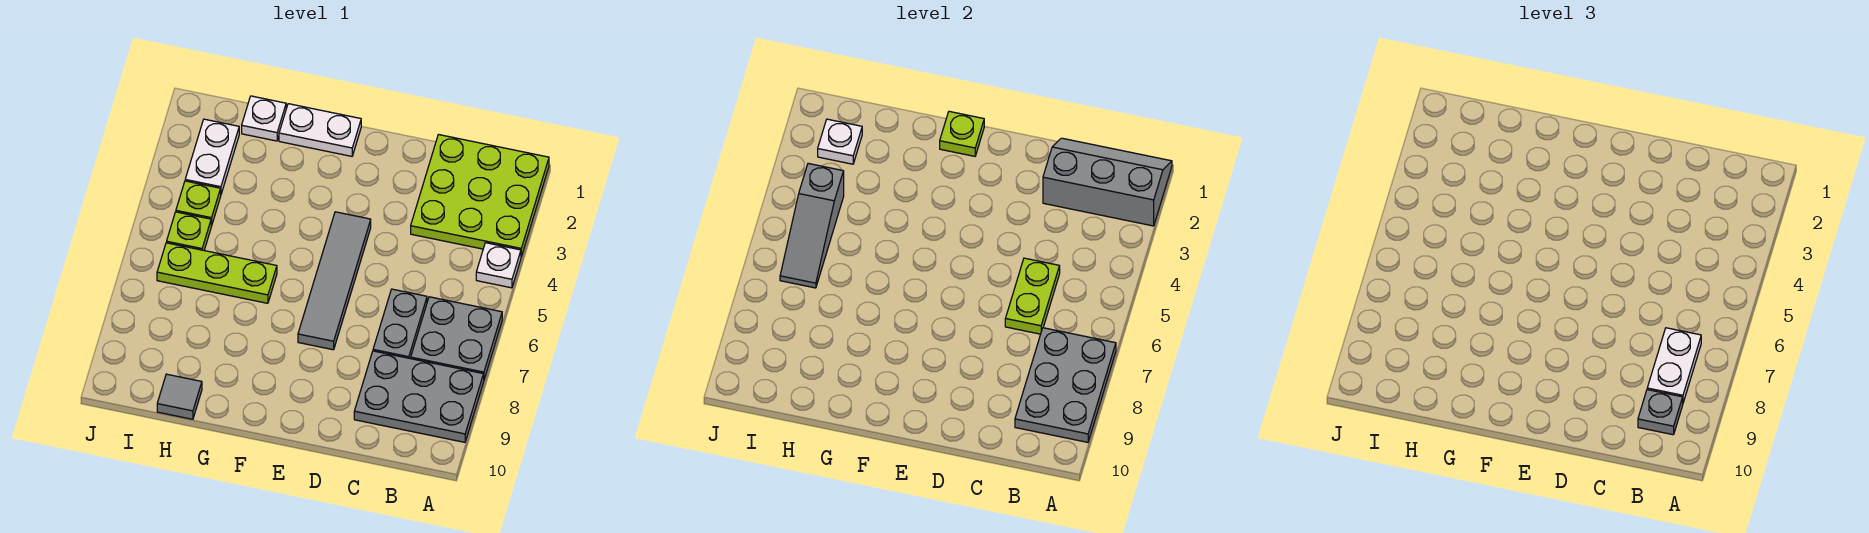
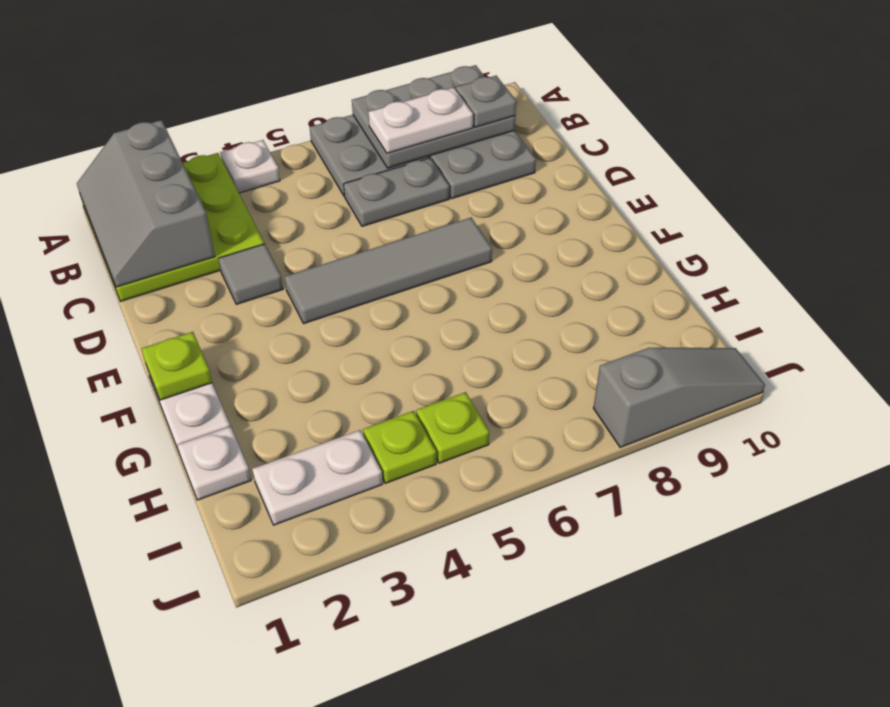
lime 1x2 plate [1005,258,1060,334] -> none
lime 1x3 plate [157,243,277,303] -> none
grey 1x1 tile [157,374,202,419] -> grey 1x1 tile moved to [218,244,283,304]
white 1x1 plate [818,119,862,164] -> none
grey 1x3 slope [780,163,844,288] -> grey 1x3 slope moved to [593,348,765,448]

